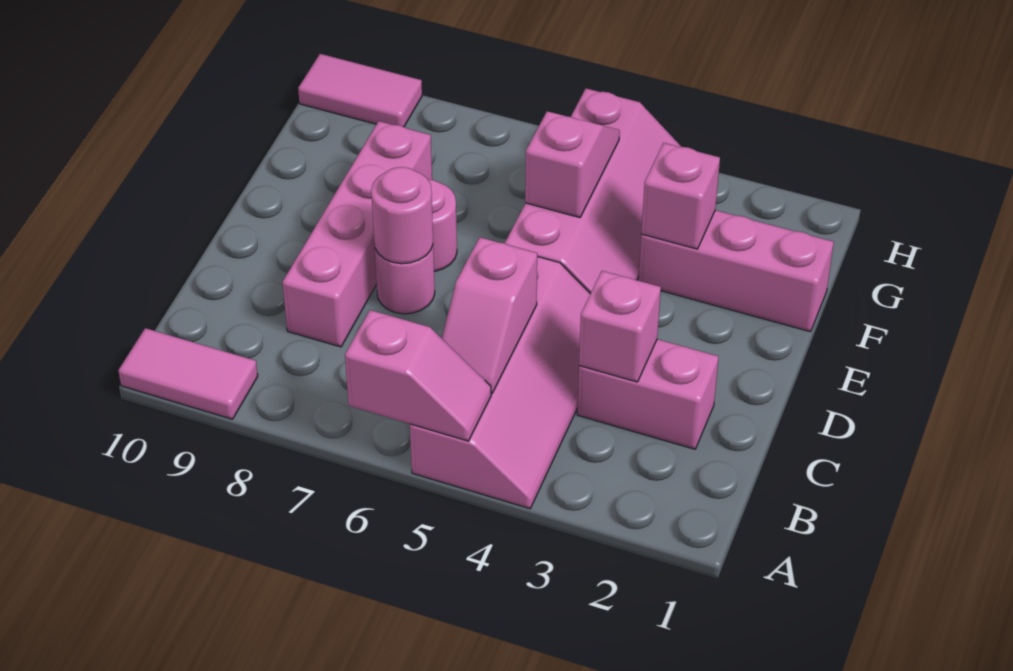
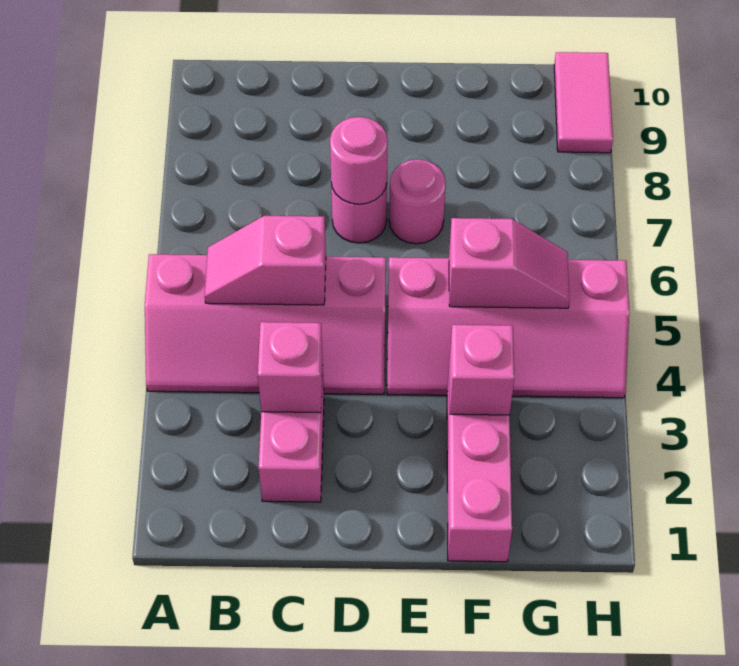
pink 1x2 slope [345,310,491,441] -> none
pink 1x2 tile [118,328,258,419] -> none
pink 1x4 brick [282,121,432,347] -> none

